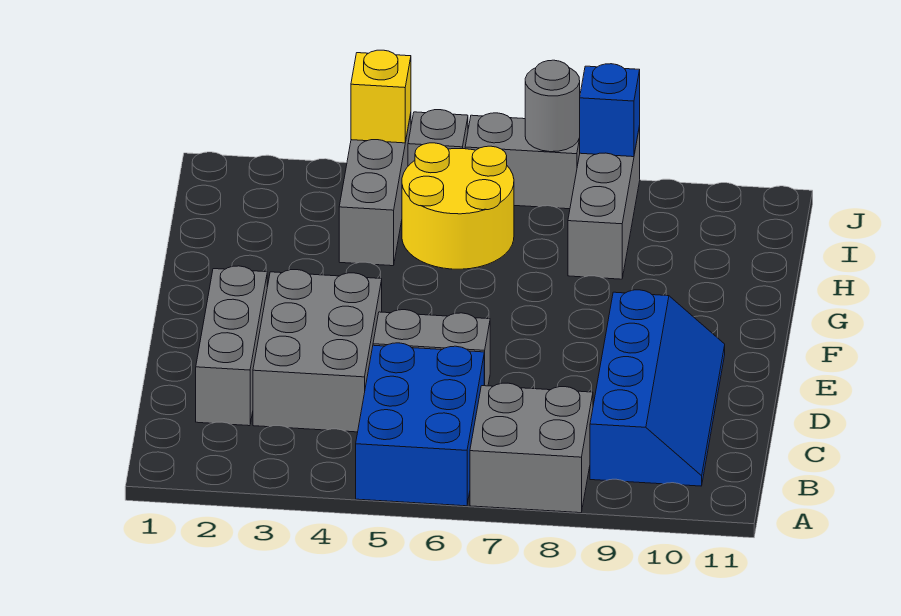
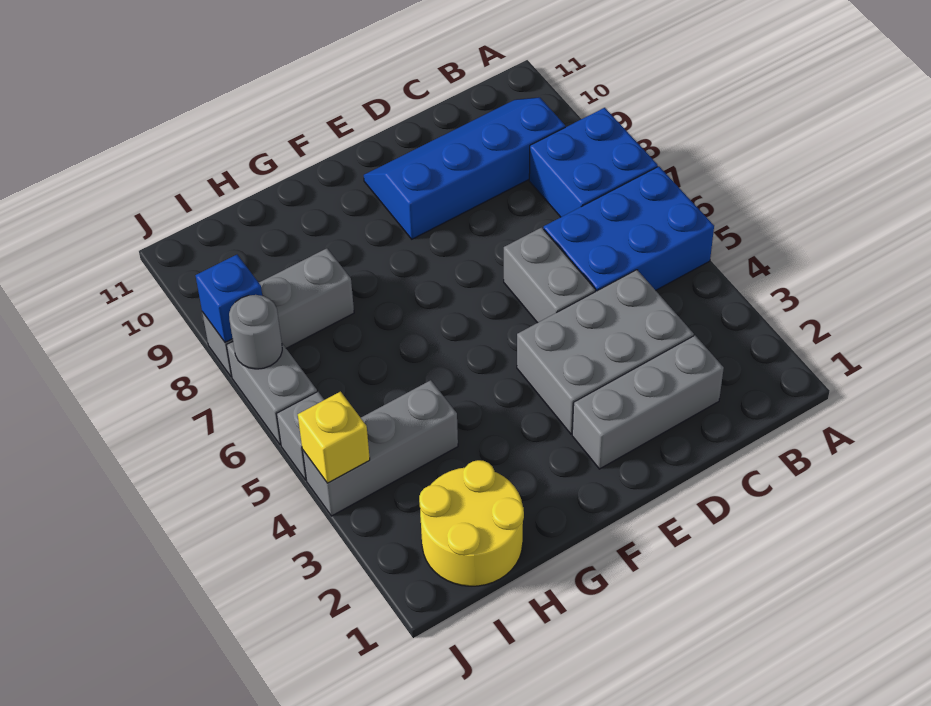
grey 2x2 brick [470,383,593,513] -> blue 2x2 brick [529,108,658,217]
yellow 2x2 round brick [402,143,514,269] -> yellow 2x2 round brick moved to [419,460,524,586]

